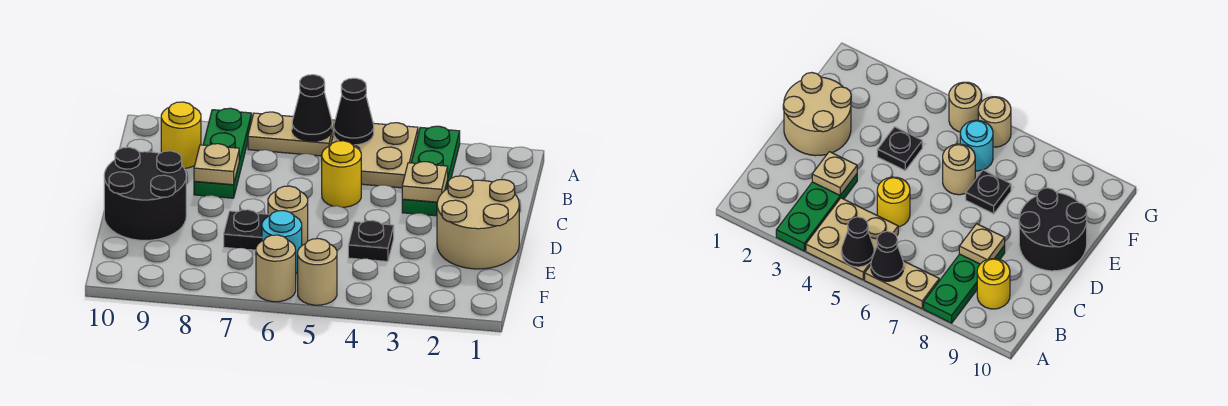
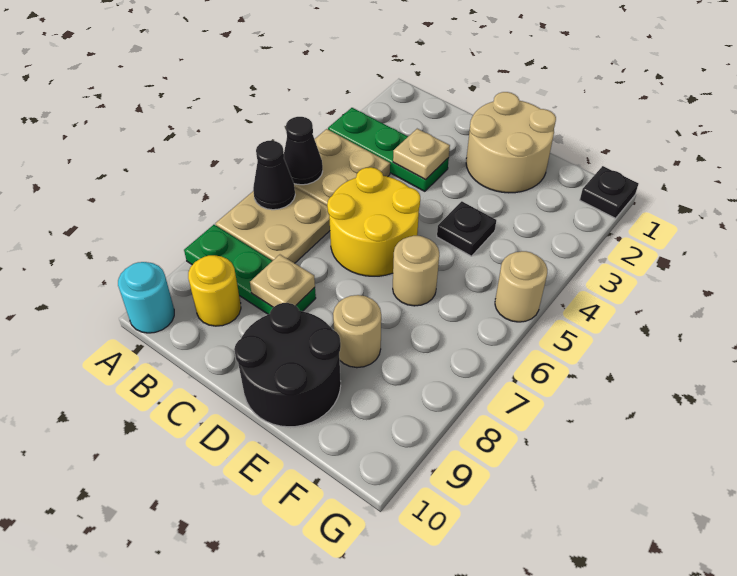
tan 1x2 plate [248,112,335,156] -> tan 2x2 plate [216,188,330,263]
yellow 1x1 round brick [322,141,361,207] -> yellow 2x2 round brick [327,167,420,276]
black 1x1 plate [224,210,268,250] -> black 1x1 plate moved to [580,166,639,218]
cyan 1x1 round brick [262,211,302,273] -> cyan 1x1 round brick moved to [118,262,174,333]
tan 1x1 round brick [256,235,296,302] -> tan 1x1 round brick moved to [333,295,381,368]

